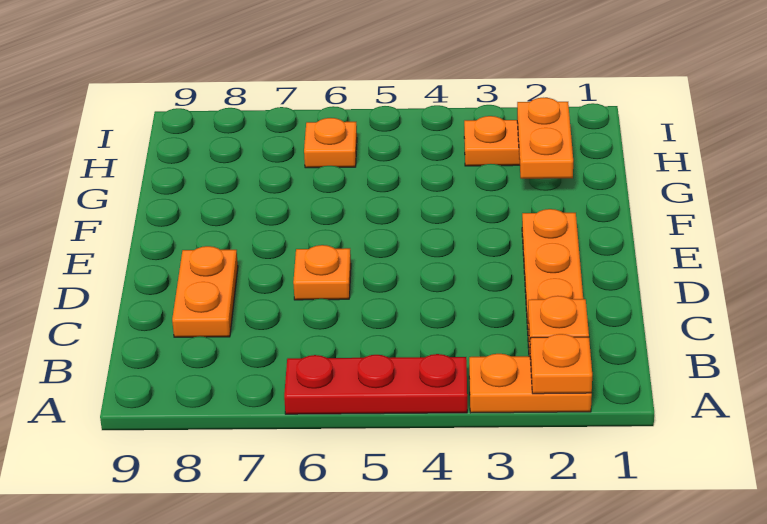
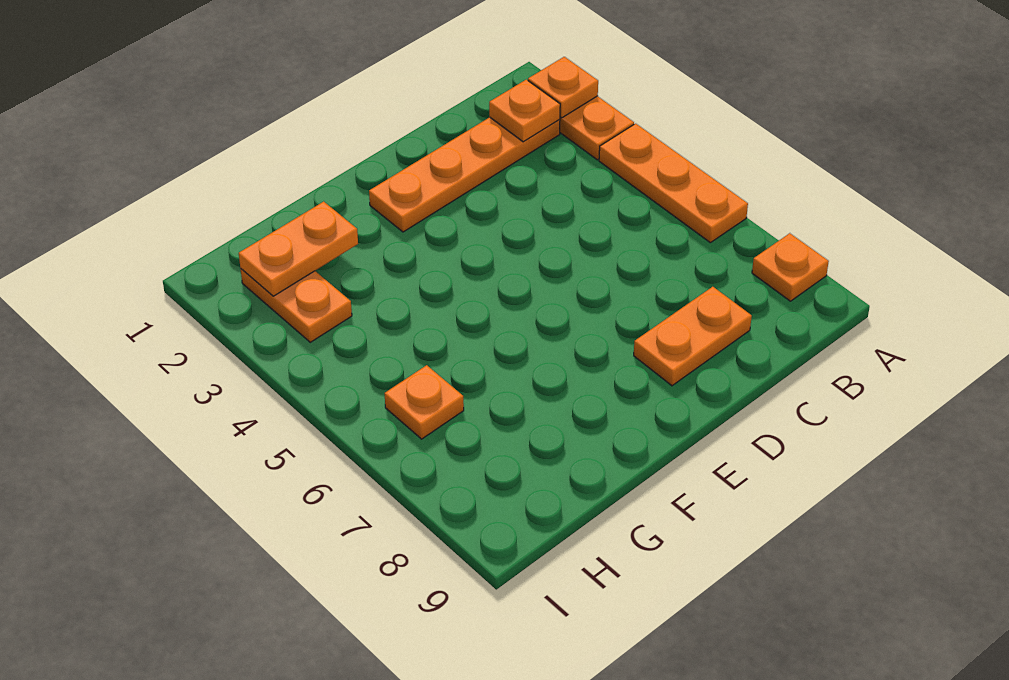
red 1x3 plate [284,354,467,414] -> orange 1x3 plate [599,124,748,243]
orange 1x1 plate [293,245,351,300] -> orange 1x1 plate moved to [752,233,829,301]

